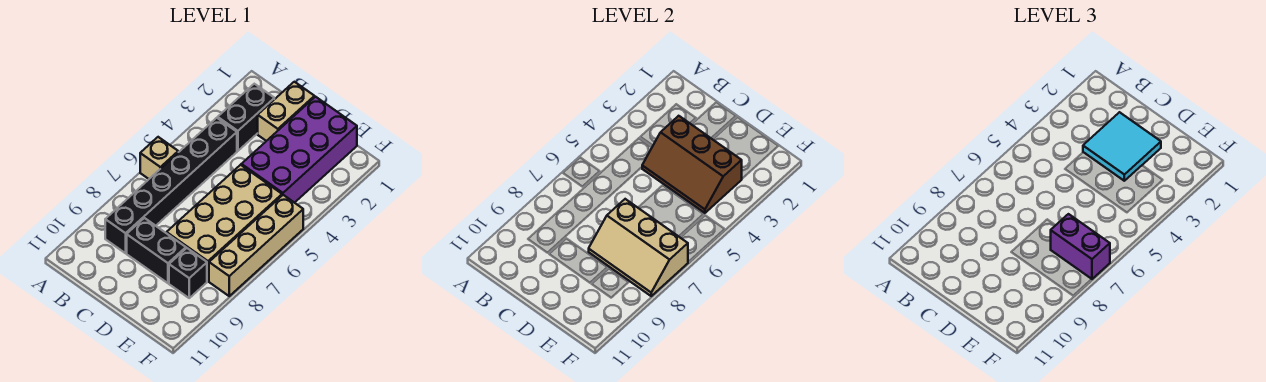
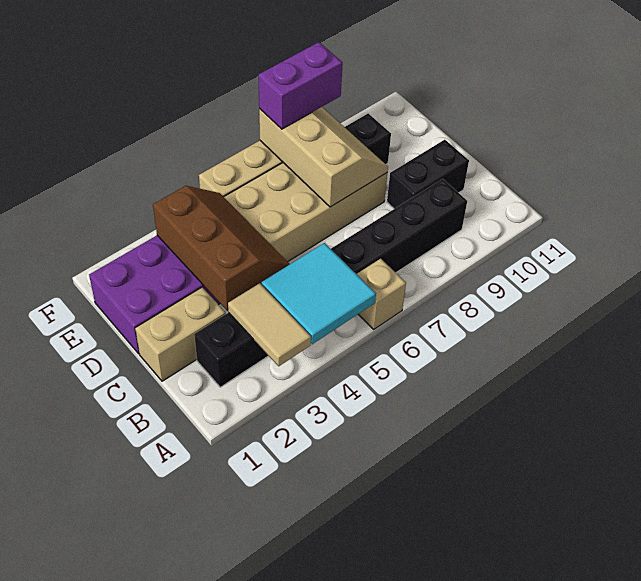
none -> tan 1x2 tile [228,283,311,366]
cyan 2x2 tile [1083,112,1161,181] -> cyan 2x2 tile moved to [261,243,376,344]
black 1x2 brick [127,218,186,283] -> black 1x2 brick turned to [387,140,469,209]
purple 1x2 brick [1051,214,1110,279] -> purple 1x2 brick turned to [259,42,343,129]

